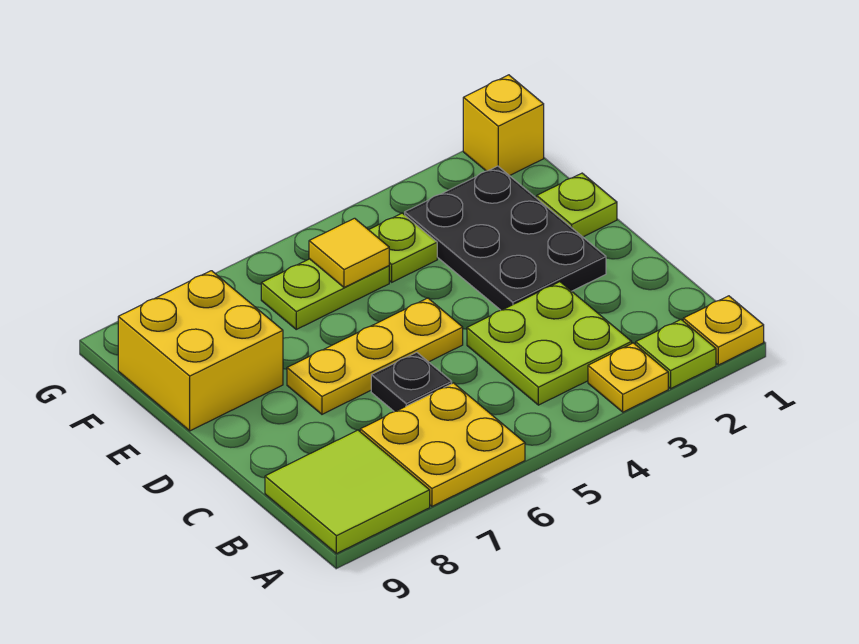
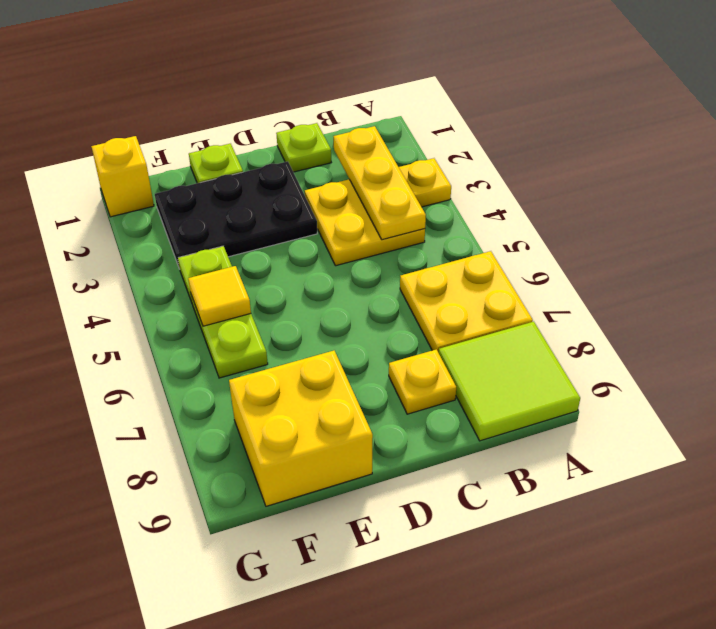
yellow 1x1 plate [683,296,764,365] -> yellow 1x1 plate moved to [389,349,456,414]
lime 1x1 plate [636,320,716,388] -> lime 1x1 plate moved to [276,123,331,172]
lime 2x2 plate [467,282,632,405] -> yellow 2x2 plate [305,179,425,266]
black 1x1 plate [371,352,452,412] -> none
yellow 1x3 plate [287,298,463,414] -> yellow 1x3 plate moved to [333,126,426,240]

